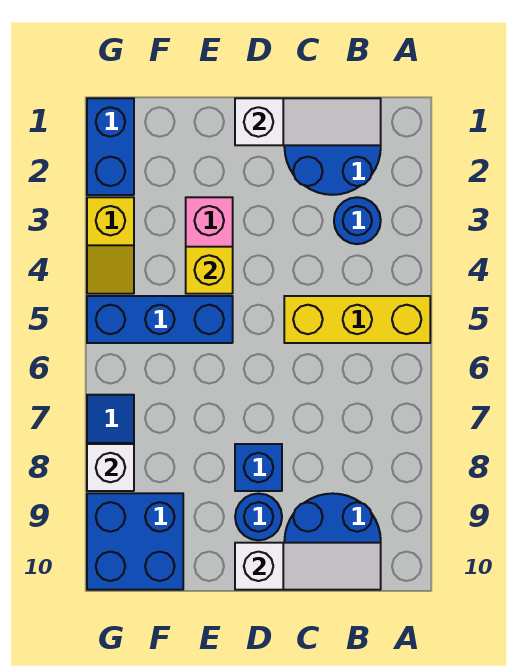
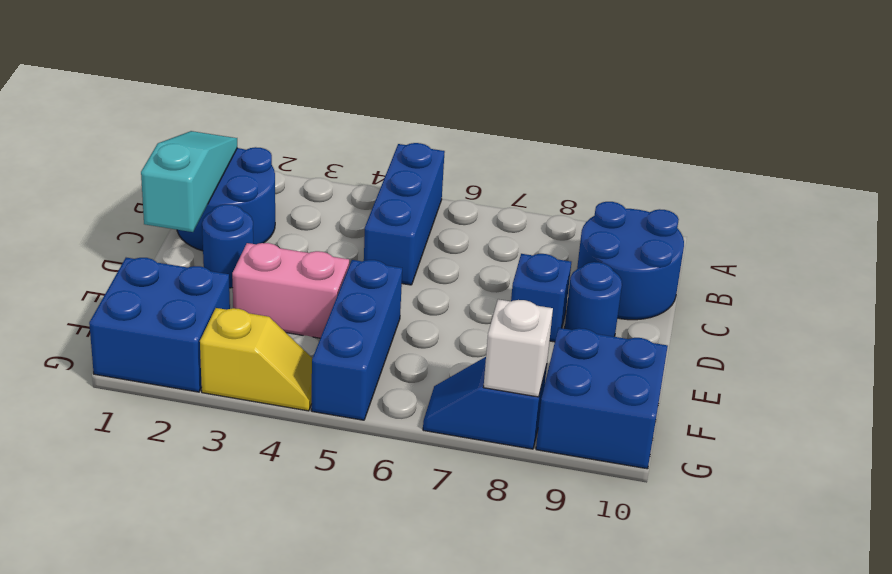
yellow 1x3 brick [284,296,430,343] -> blue 1x3 brick [364,143,445,285]
white 1x3 slope [235,98,381,145] -> cyan 1x3 slope [141,131,237,232]
blue 1x1 round brick [334,197,381,244] -> blue 1x1 round brick moved to [202,204,253,288]
white 1x3 slope [235,543,381,590] -> none
yellow 1x1 brick [186,247,233,294] -> none
blue 1x2 brick [87,98,134,195] -> blue 2x2 brick [89,258,230,392]

